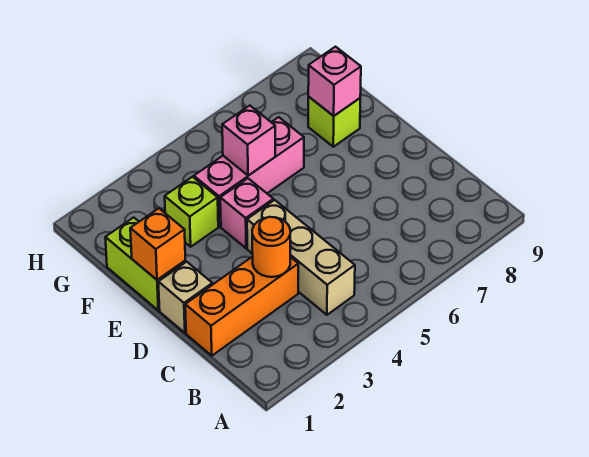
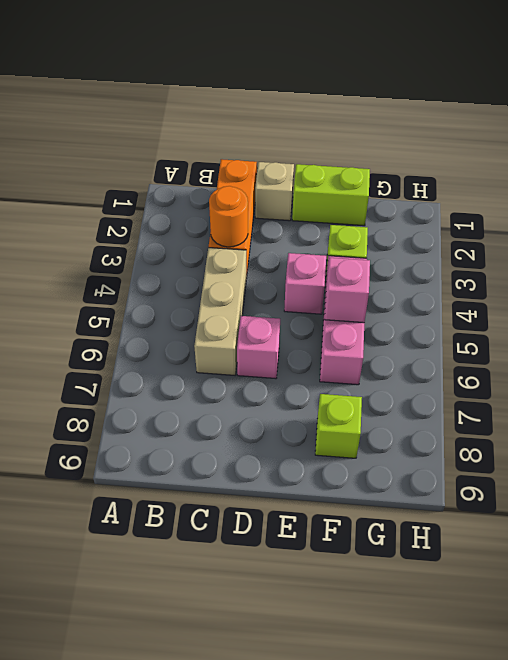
tan 1x3 brick [247,200,355,315] -> tan 1x3 brick turned to [194,248,247,375]
orange 1x1 brick [130,208,185,280] -> none
pink 1x1 brick [308,47,361,116] -> pink 1x1 brick moved to [237,316,280,379]

